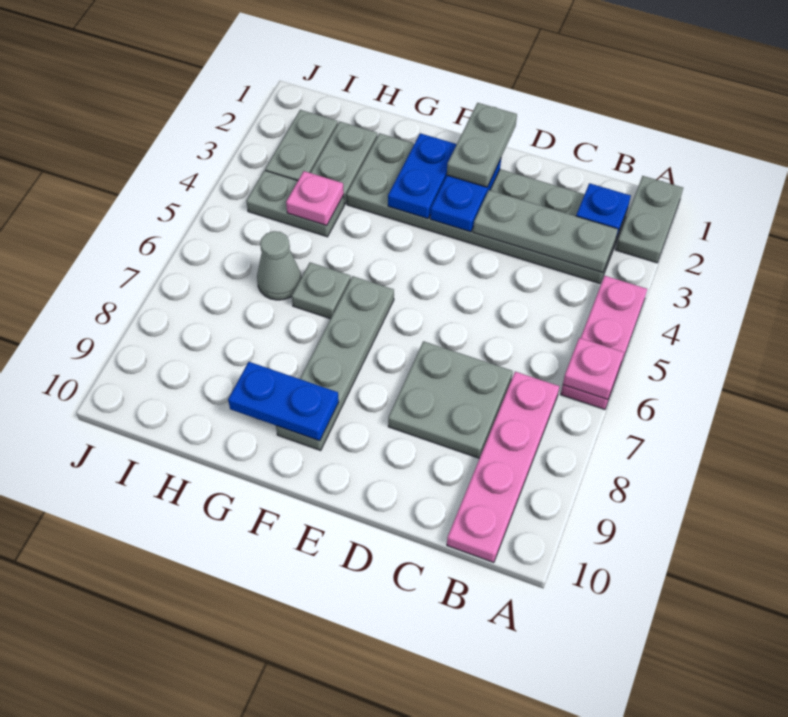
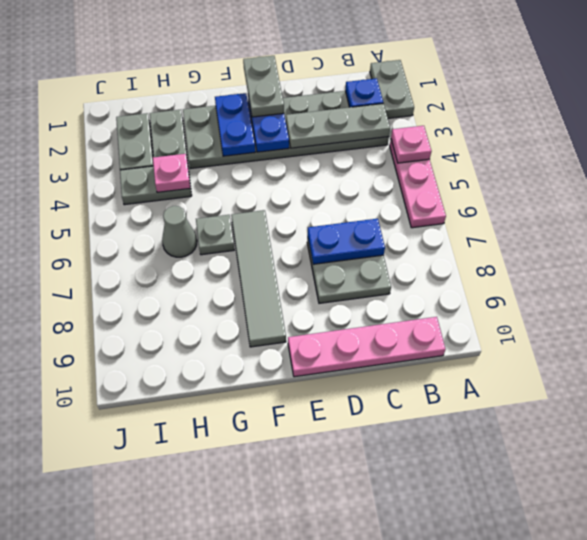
pink 1x1 plate [563,338,624,400] -> pink 1x1 plate moved to [391,126,432,163]
pink 1x4 plate [447,372,559,563] -> pink 1x4 plate turned to [288,317,446,377]
grey 1x4 plate [276,276,394,450] -> grey 1x4 tile [231,210,286,347]
blue 1x2 plate [228,362,339,441] -> blue 1x2 plate moved to [307,219,385,264]

